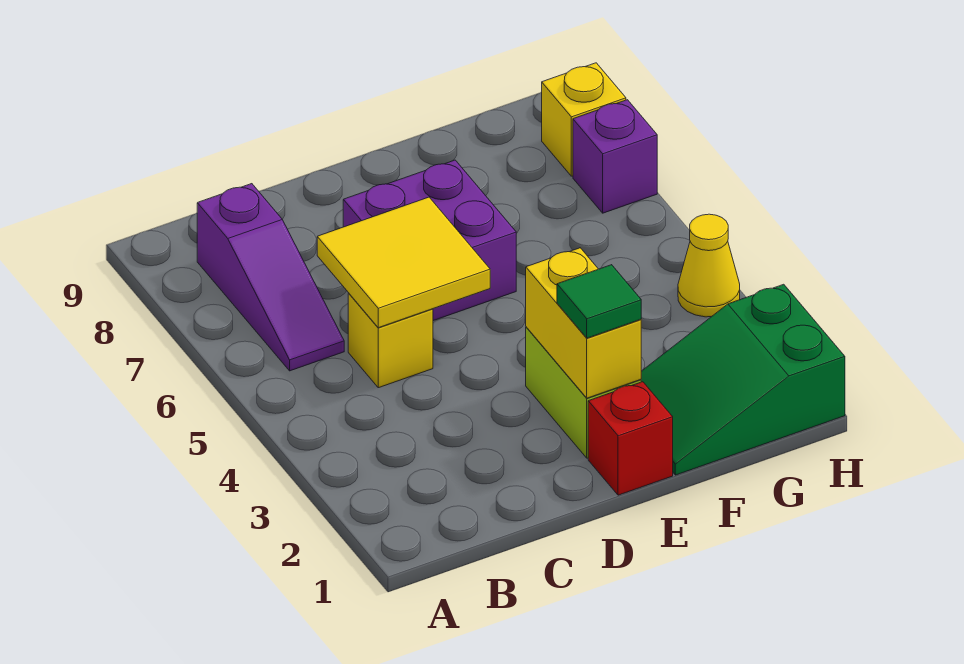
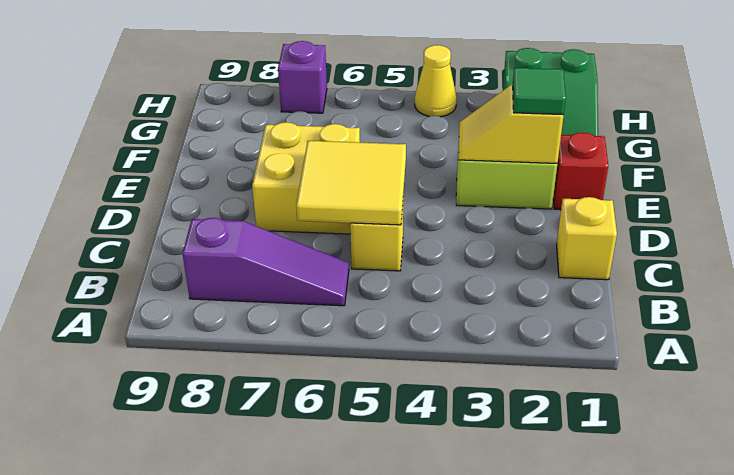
purple 2x2 brick [343,160,516,321] -> yellow 2x2 brick [252,122,360,234]
yellow 1x2 brick [526,248,641,398] -> yellow 1x2 slope [459,85,564,163]
yellow 1x1 brick [542,63,626,176] -> yellow 1x1 brick moved to [557,197,617,280]

